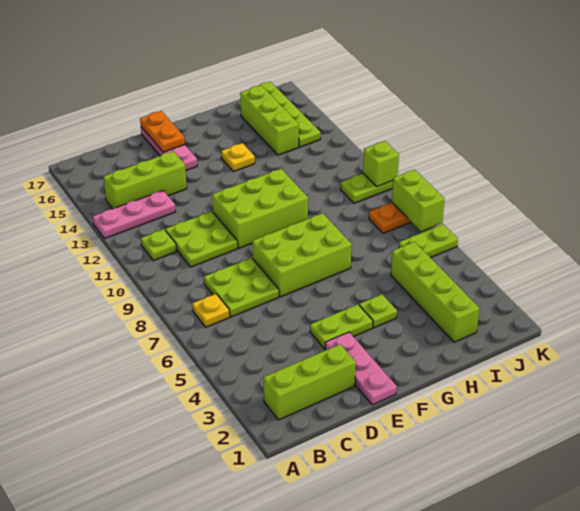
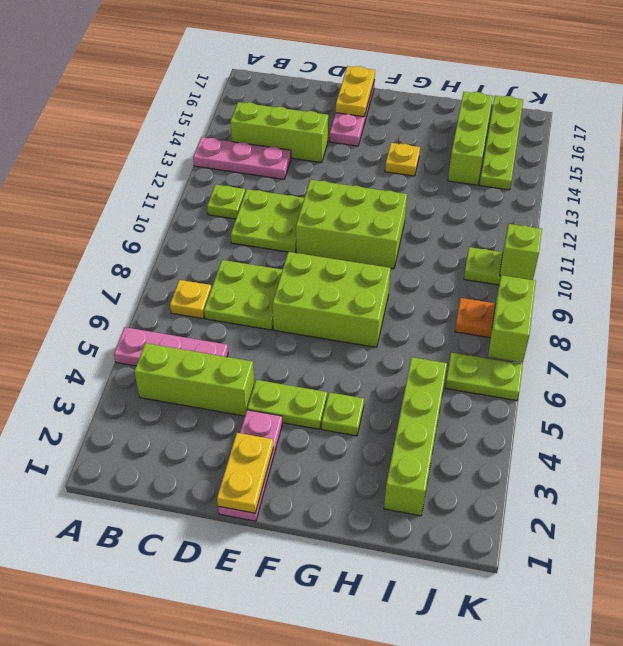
none -> pink 1x3 plate [114,327,228,366]
lime 1x3 brick [263,344,356,420] -> lime 1x3 brick moved to [134,343,254,416]
none -> yellow 1x2 plate [217,433,273,513]
orange 1x2 plate [140,111,185,152] -> yellow 1x2 plate [336,66,375,117]

